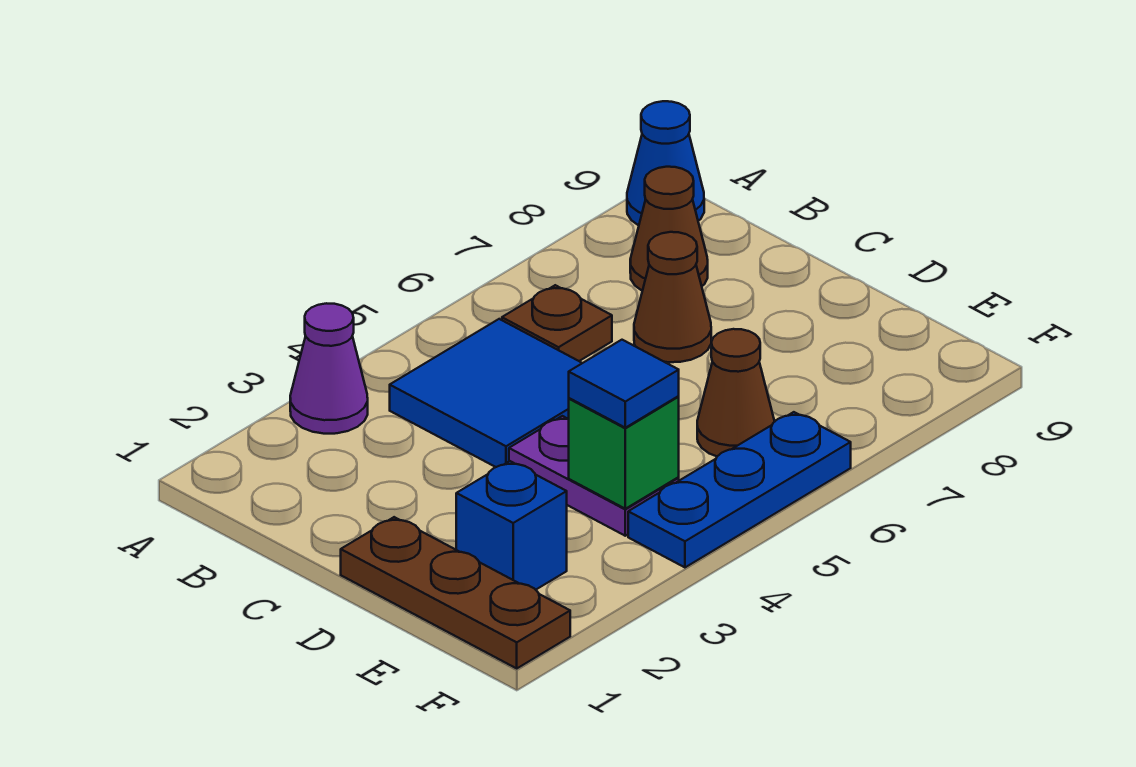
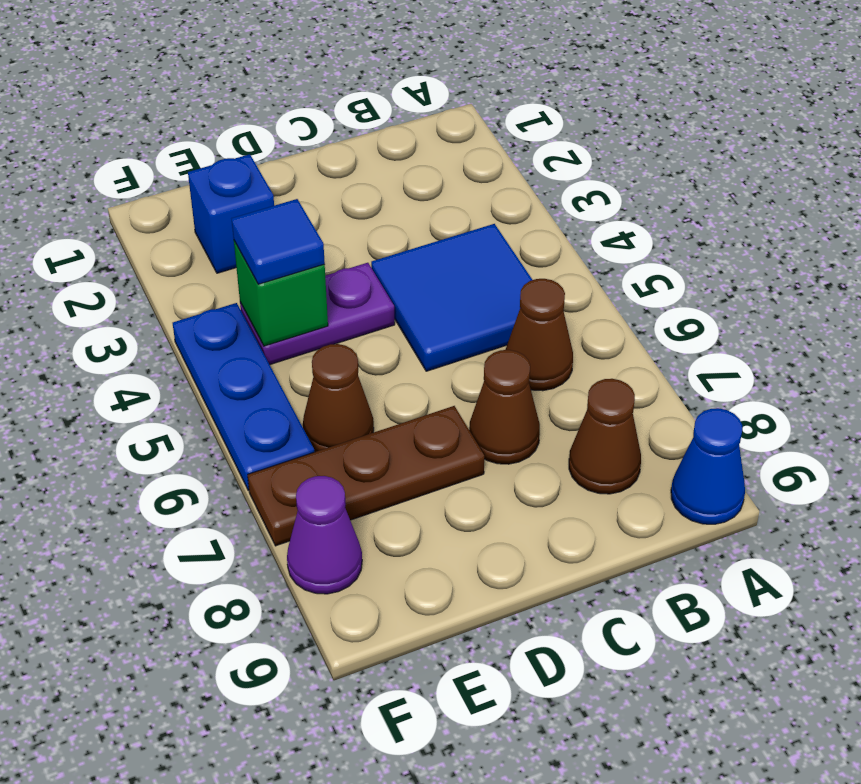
purple 1x1 cone [290,303,368,434] -> purple 1x1 cone moved to [287,476,362,594]
brown 1x1 plate [502,285,612,361] -> brown 1x1 cone [505,279,573,391]
brown 1x3 plate [341,517,570,668] -> brown 1x3 plate moved to [248,406,484,546]

